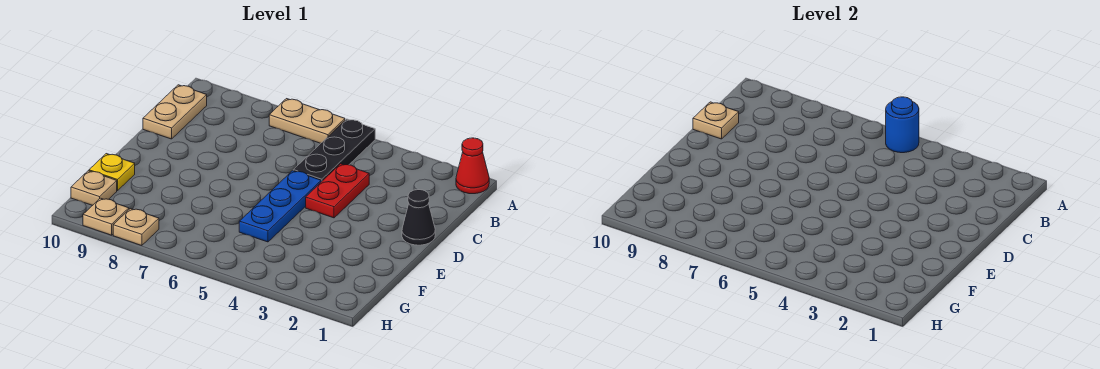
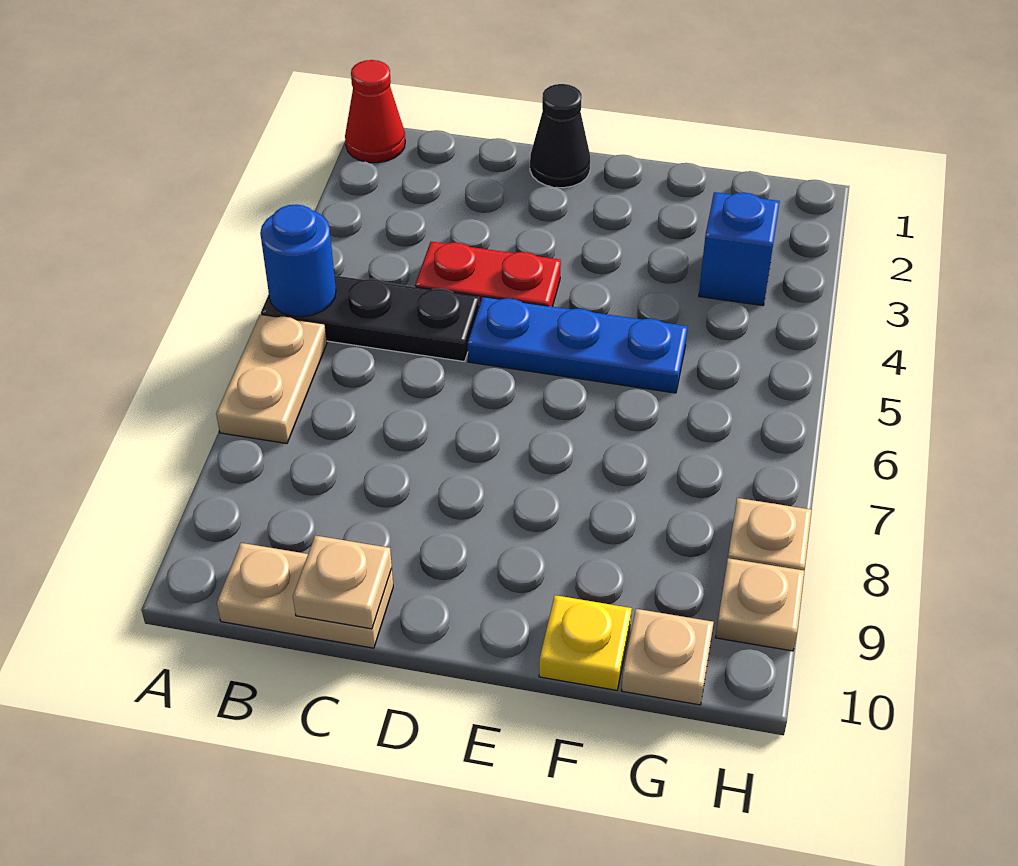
none -> blue 1x1 brick [699,192,780,306]

